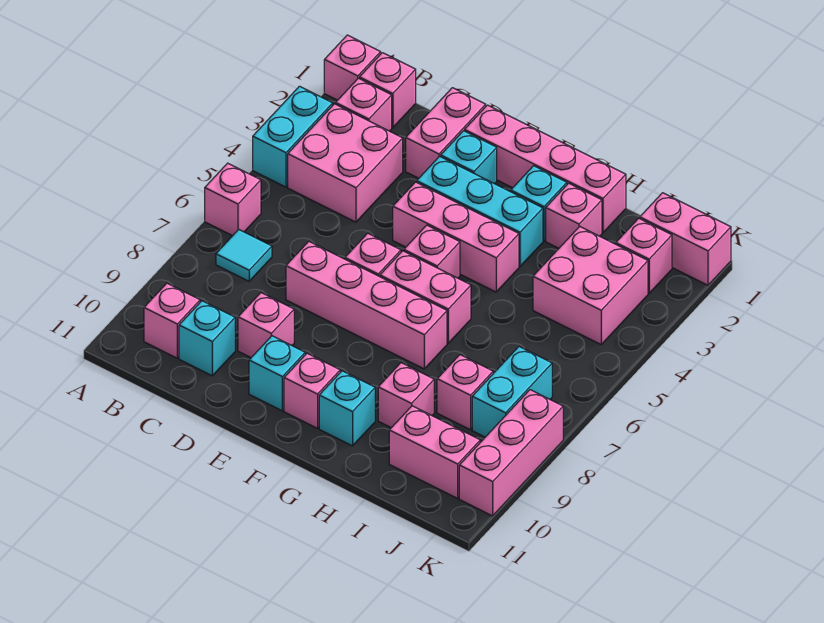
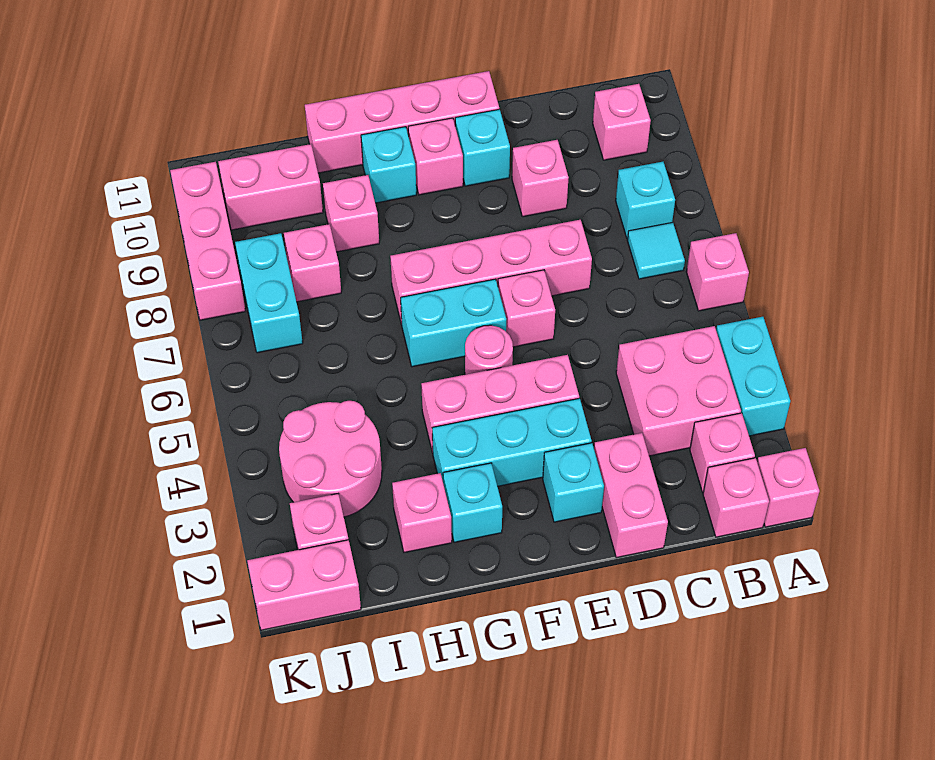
cyan 1x1 brick [179,301,235,376] -> cyan 1x1 brick moved to [616,161,675,239]
pink 1x4 brick [465,105,626,233] -> pink 1x4 brick moved to [305,71,499,173]
pink 1x1 brick [404,225,460,278] -> pink 1x1 round brick [465,325,513,375]
pink 1x2 brick [380,251,471,343] -> cyan 1x2 brick [401,279,506,367]
pink 2x2 brick [533,226,648,344] -> pink 2x2 round brick [279,401,382,517]

